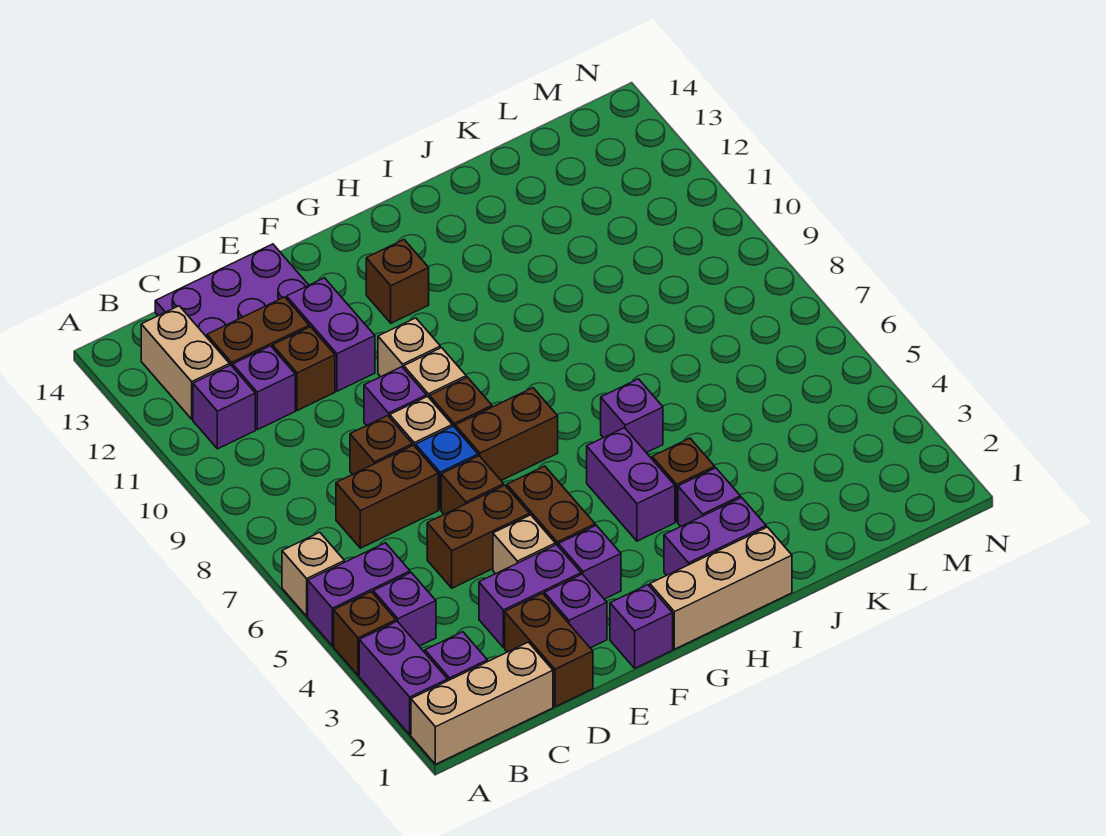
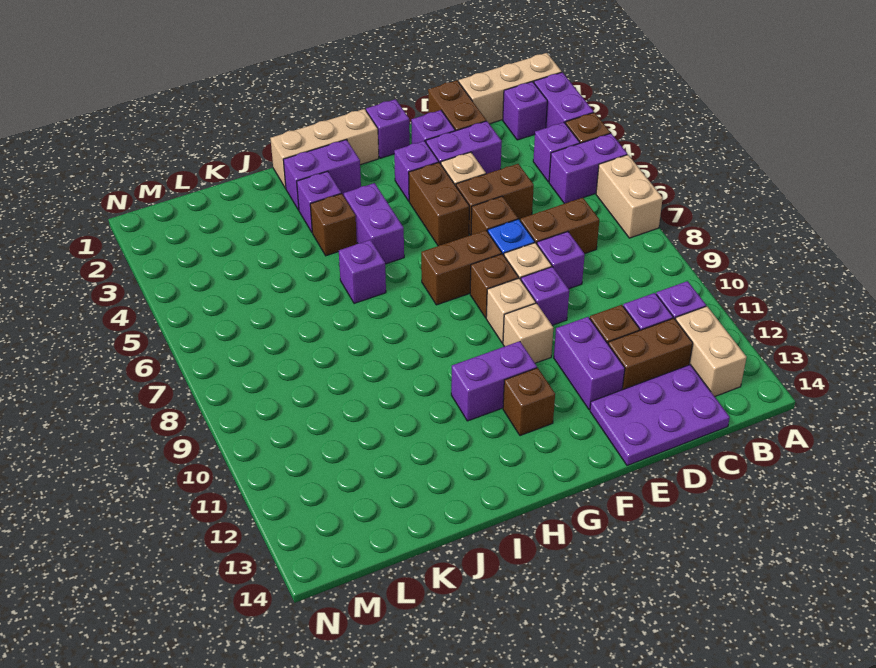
tan 1x1 brick [282,532,344,616] -> tan 1x2 brick [596,155,663,238]
brown 1x1 brick [350,416,412,474] -> purple 1x1 brick [537,232,585,289]
none -> purple 1x2 brick [451,341,537,421]

